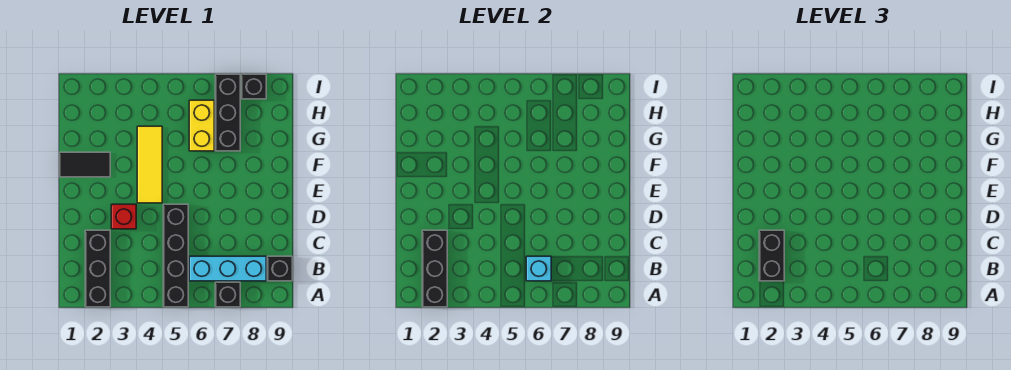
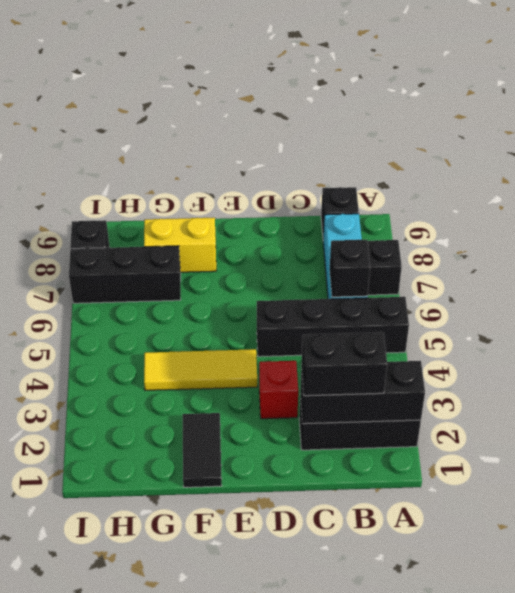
cyan 1x1 brick [526,256,551,281] -> black 1x1 brick [330,240,370,297]
yellow 1x2 brick [189,100,214,151] -> yellow 1x2 brick moved to [144,218,216,272]

